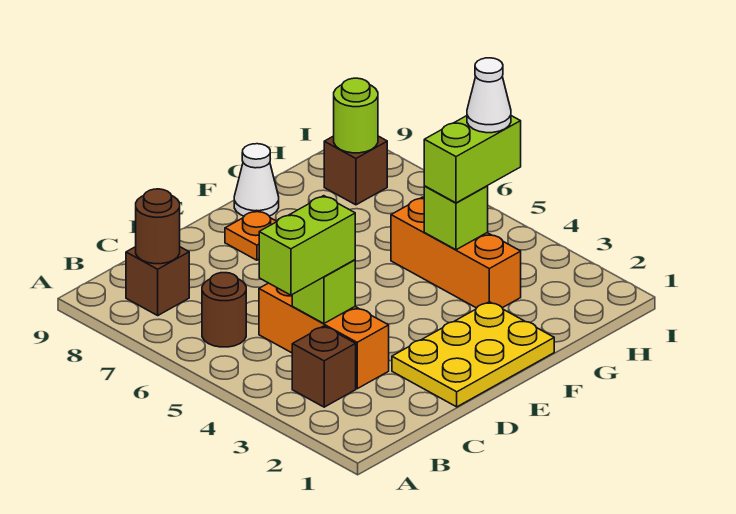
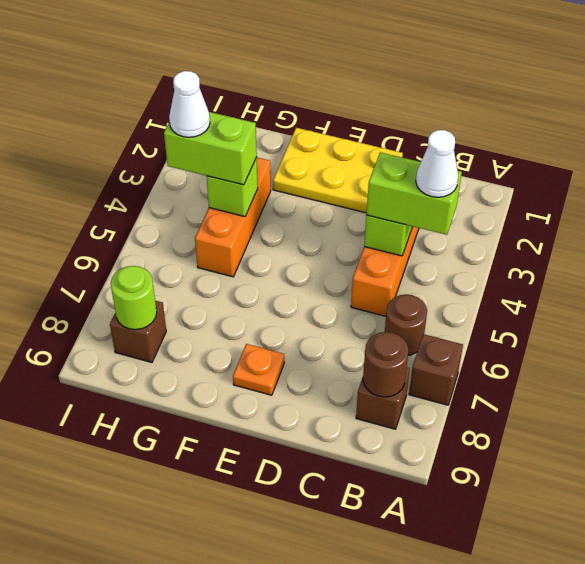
brown 1x1 brick [292,326,356,407] -> brown 1x1 brick moved to [409,334,463,405]
white 1x1 cone [234,144,279,216] -> white 1x1 cone moved to [416,130,458,197]

